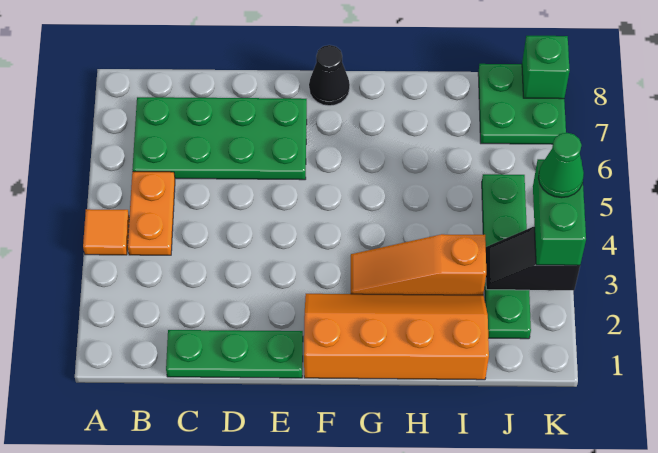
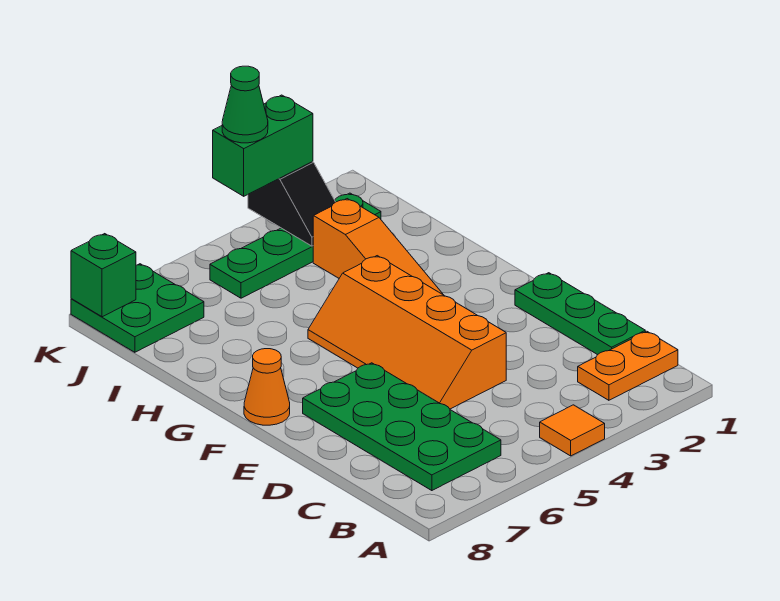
orange 1x2 plate [128,172,175,255] -> orange 1x2 plate moved to [578,331,678,400]
orange 2x4 slope [304,294,489,380] -> orange 2x4 slope moved to [308,256,506,409]
black 1x1 cone [309,45,350,106] -> orange 1x1 cone [244,349,290,425]

